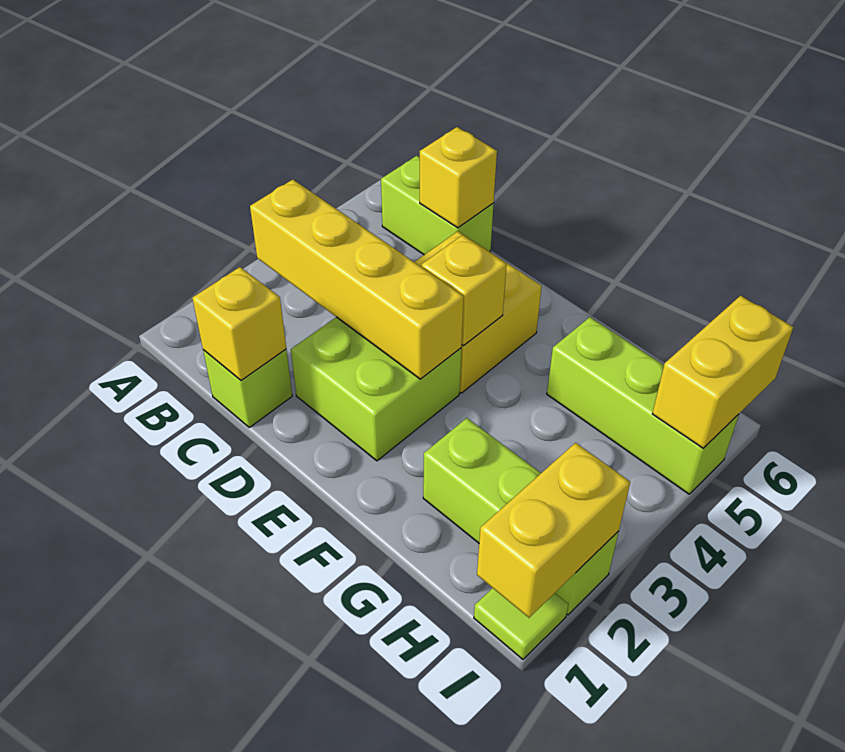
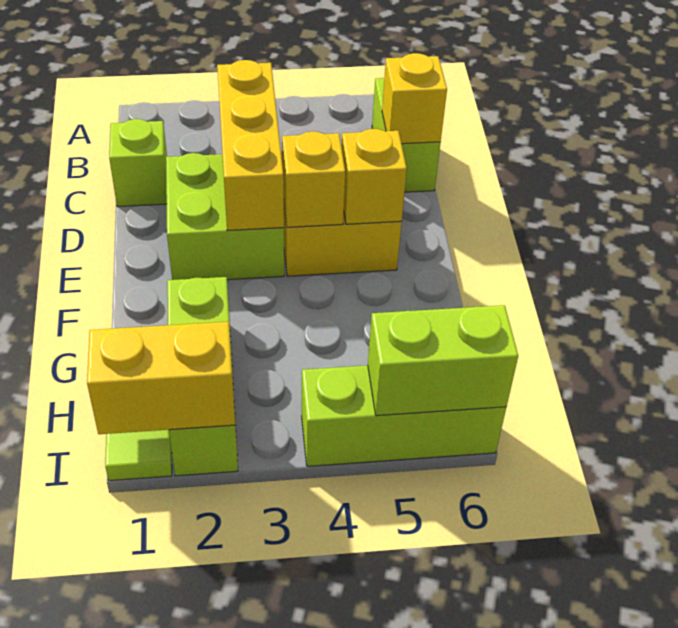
yellow 1x4 brick [250,180,464,379] -> yellow 1x3 brick [217,60,284,231]
yellow 1x1 brick [192,267,286,380] -> yellow 1x1 brick moved to [342,129,407,224]
lime 1x3 brick [547,317,739,494] -> lime 1x3 brick turned to [302,365,506,466]
yellow 1x2 brick [652,296,793,448] -> lime 1x2 brick [368,305,518,416]

